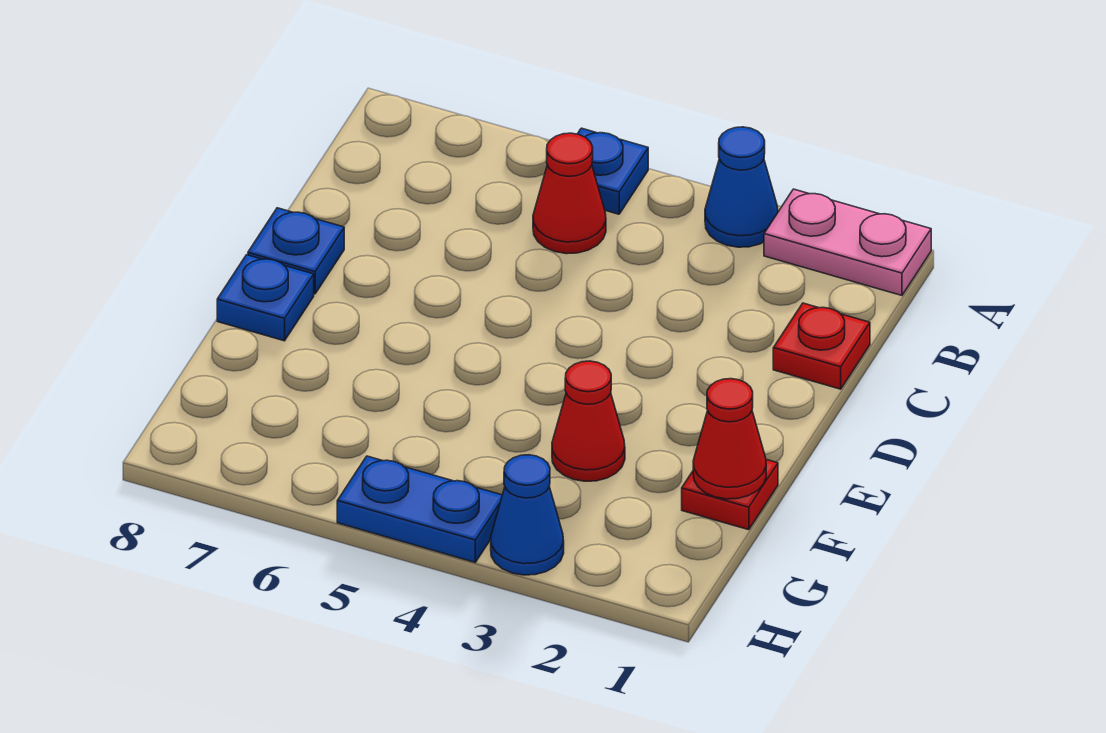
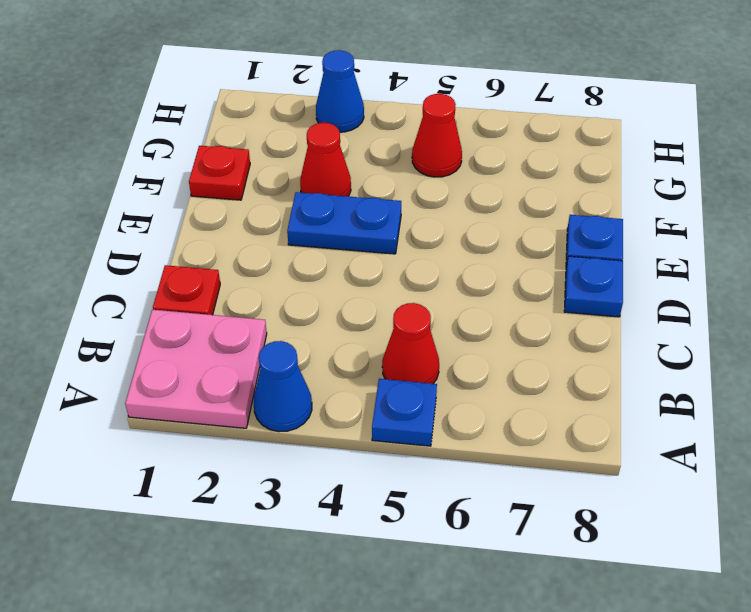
pink 1x2 plate [764,189,931,295] -> pink 2x2 plate [125,310,267,428]
red 1x1 cone [693,379,766,499] -> red 1x1 cone moved to [412,94,462,177]
blue 1x2 plate [337,456,502,562] -> blue 1x2 plate moved to [287,192,401,254]

